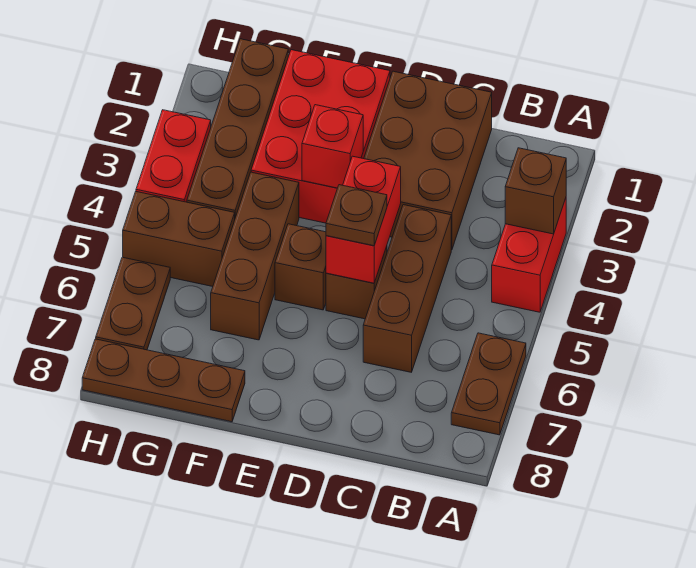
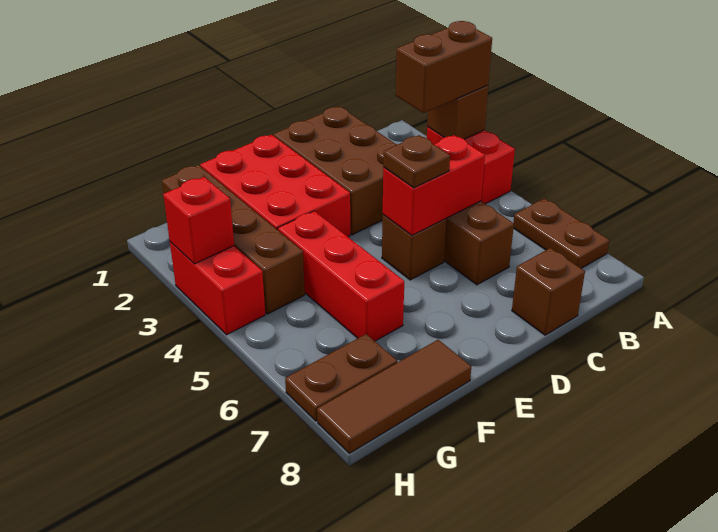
red 1x2 brick [326,156,401,283] -> red 1x2 brick turned to [383,135,485,236]
red 1x1 brick [302,105,363,188] -> red 1x1 brick moved to [163,177,234,264]
brown 1x1 brick [275,224,326,310] -> brown 1x1 brick moved to [512,248,585,335]
brown 1x3 brick [211,172,299,340] -> red 1x3 brick [278,211,404,341]
brown 1x3 plate [82,339,245,422] -> brown 1x3 tile [317,340,471,453]
brown 1x2 brick [123,192,235,287] -> brown 1x2 brick moved to [396,21,492,113]
brown 1x2 plate [96,257,170,350] -> brown 1x2 plate turned to [285,334,397,421]

